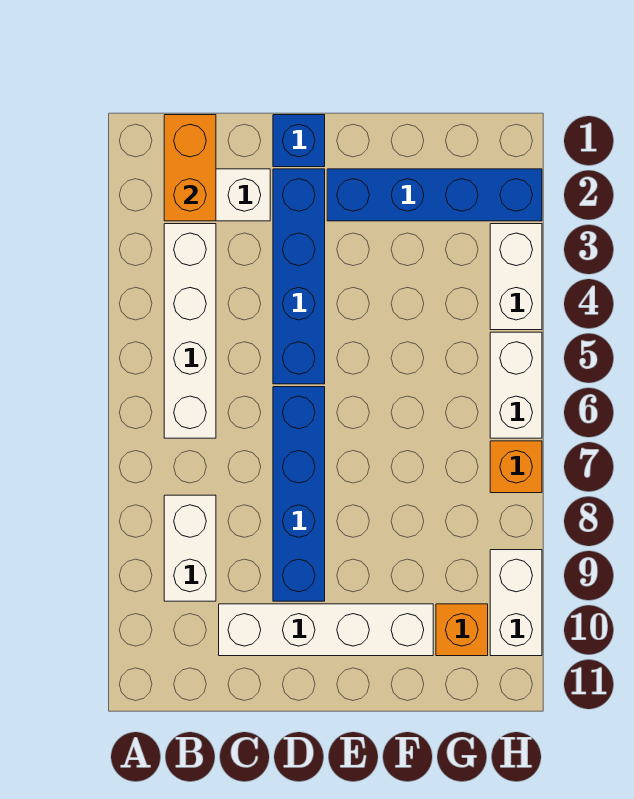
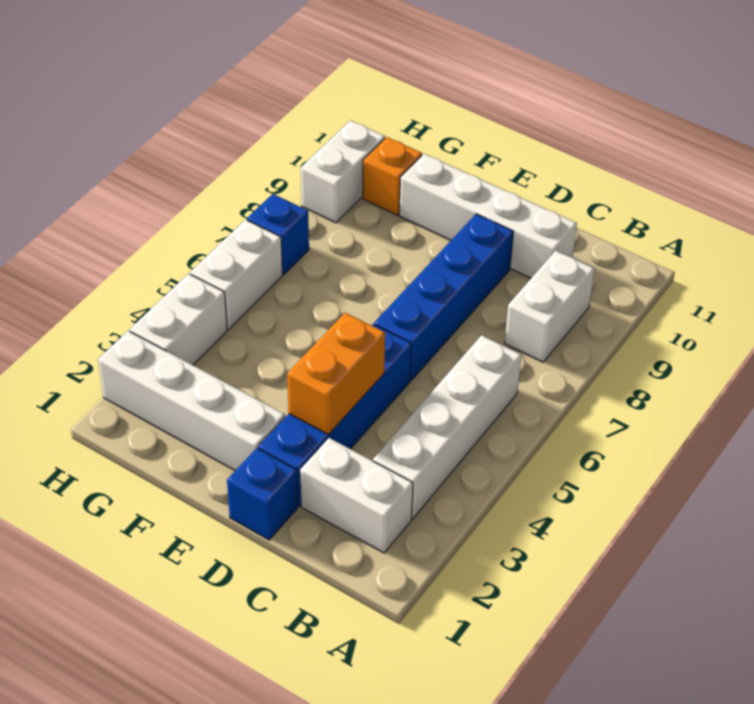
orange 1x2 brick [164,115,216,221] -> orange 1x2 brick moved to [287,313,385,434]
blue 1x4 brick [327,169,542,221] -> white 1x4 brick [98,331,285,471]
orange 1x1 brick [490,441,542,493] -> blue 1x1 brick [247,194,309,275]

